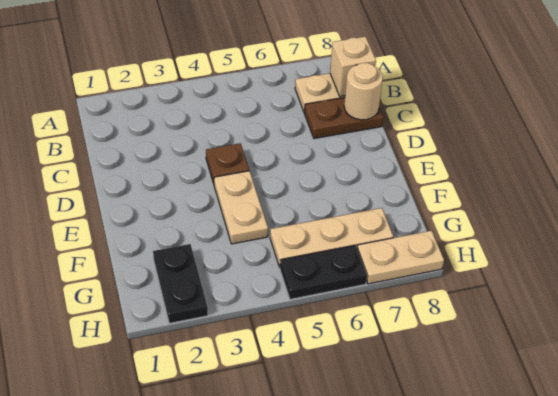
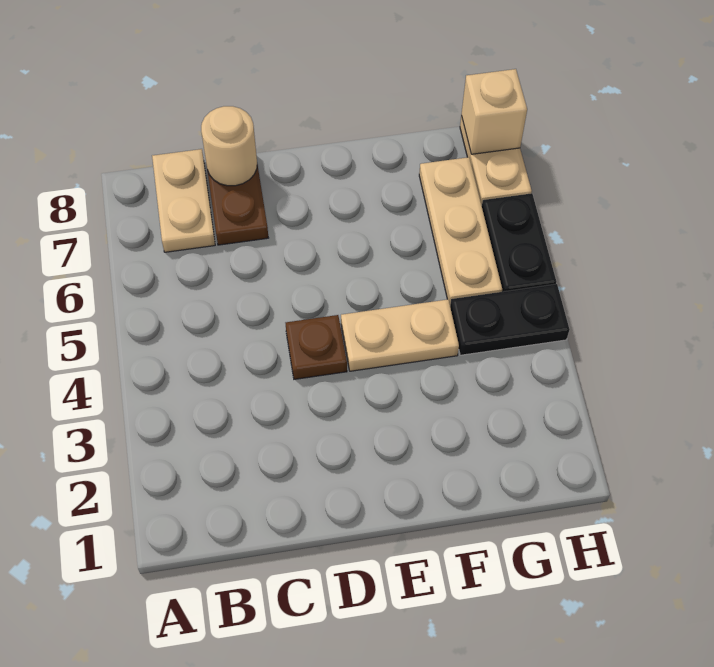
tan 1x1 brick [330,37,376,97] -> tan 1x1 brick moved to [461,69,527,154]
black 1x2 plate [153,244,208,323] -> black 1x2 plate moved to [450,284,570,355]

